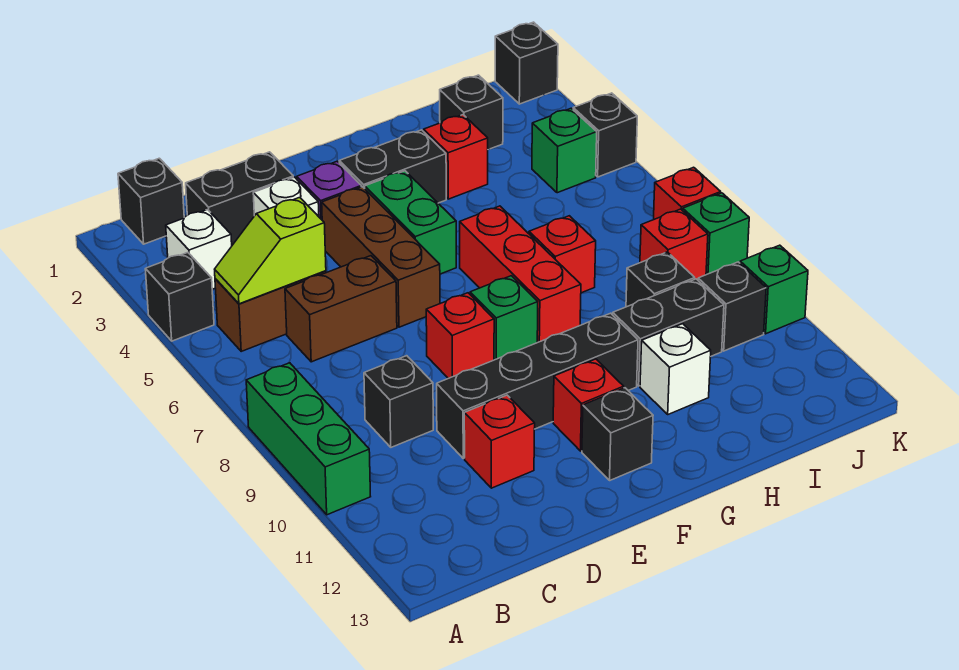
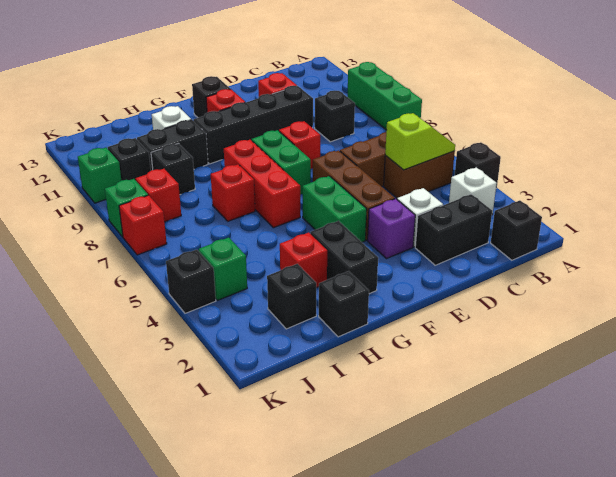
black 1x2 brick [339,130,446,203] -> black 1x2 brick turned to [310,221,378,294]
green 1x1 brick [470,276,538,360] -> green 1x2 brick [252,130,311,195]
black 1x1 brick [495,22,558,104] -> black 1x1 brick moved to [319,271,369,337]

